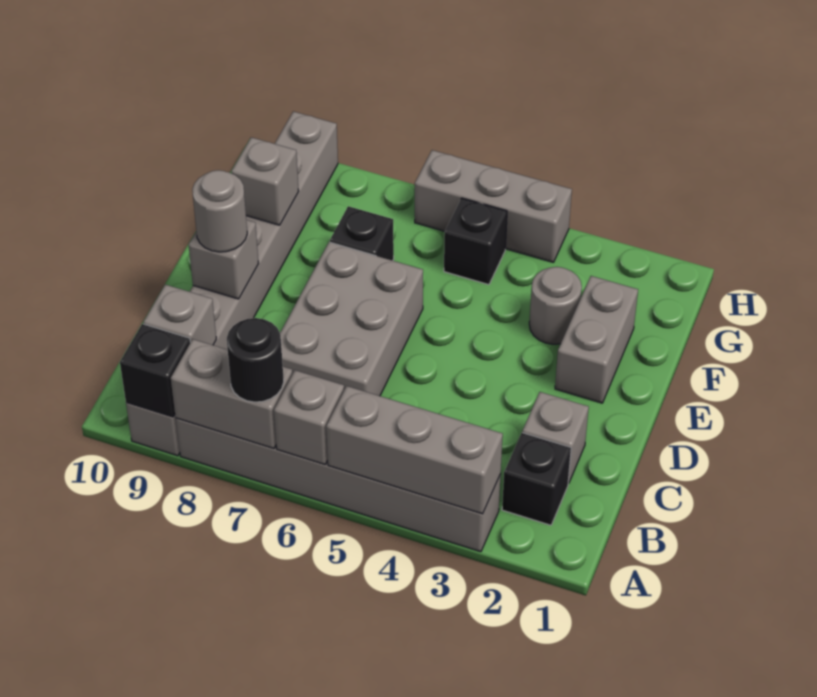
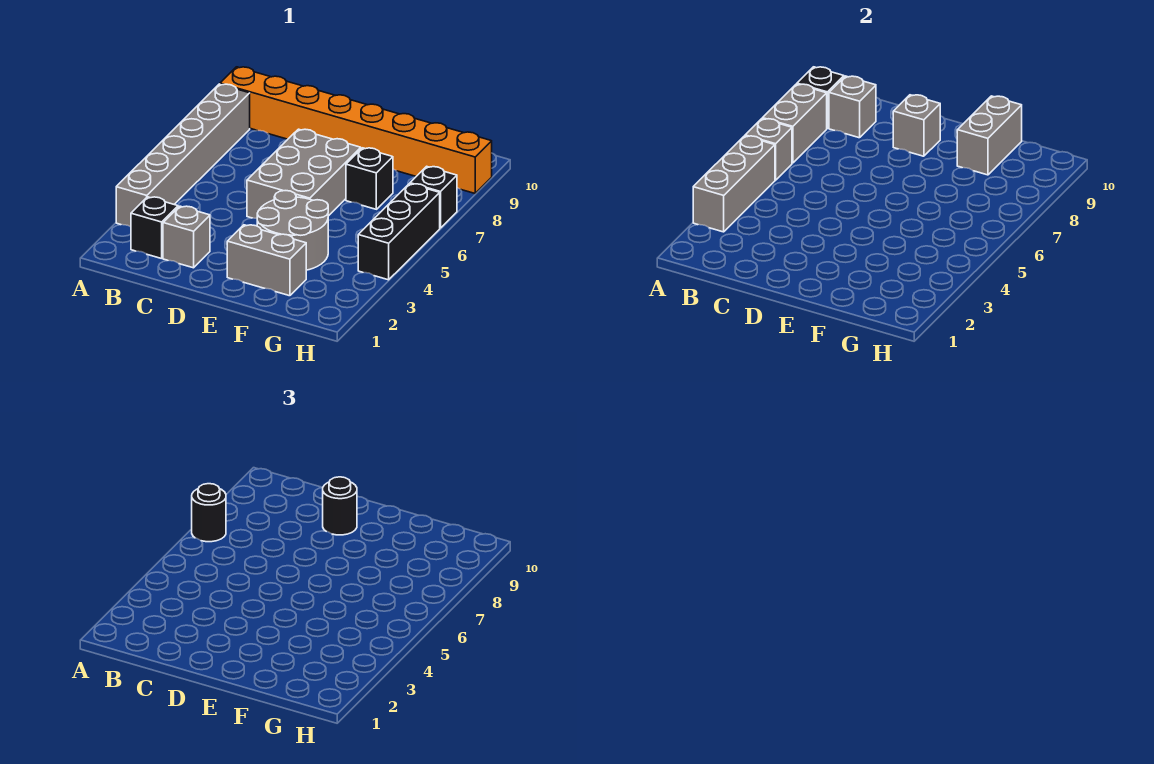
grey 1x8 brick [126,111,338,456] -> orange 1x8 brick [220,67,492,193]
grey 2x3 brick [280,242,423,396] -> grey 2x3 brick turned to [247,129,361,219]
grey 1x1 round brick [192,170,247,252] -> black 1x1 round brick [323,477,357,535]
grey 1x1 round brick [529,267,582,344] -> grey 2x2 round brick [257,191,328,270]
grey 1x1 brick [231,137,299,225] -> grey 1x2 brick [957,96,1022,175]
black 1x1 brick [444,198,507,285] -> black 1x1 brick moved to [410,166,457,228]
grey 1x3 brick [415,150,572,262] -> black 1x3 brick [358,184,440,280]

